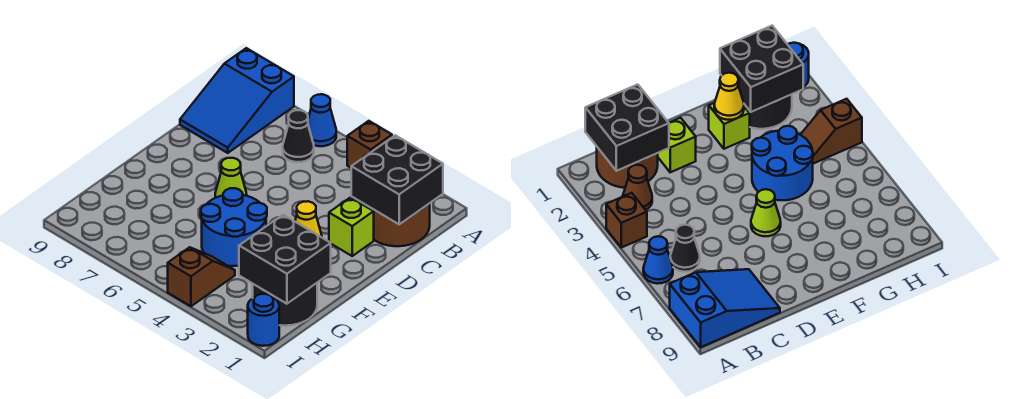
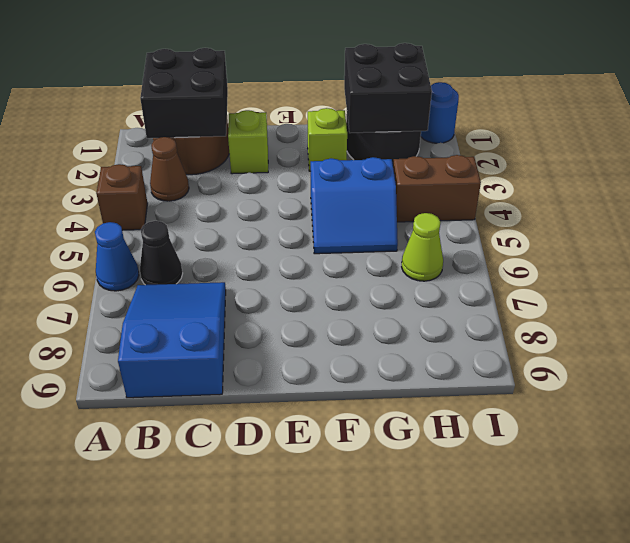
blue 2x3 slope [180,48,294,153] -> blue 2x3 slope turned to [118,282,226,398]
lime 1x1 cone [215,158,247,198] -> lime 1x1 cone moved to [402,213,443,281]
yellow 1x1 cone [295,201,322,237] -> none
blue 2x2 round brick [201,188,267,266] -> blue 2x2 slope [311,157,398,254]
brown 1x2 slope [168,247,235,306] -> brown 1x2 brick [393,155,481,222]

